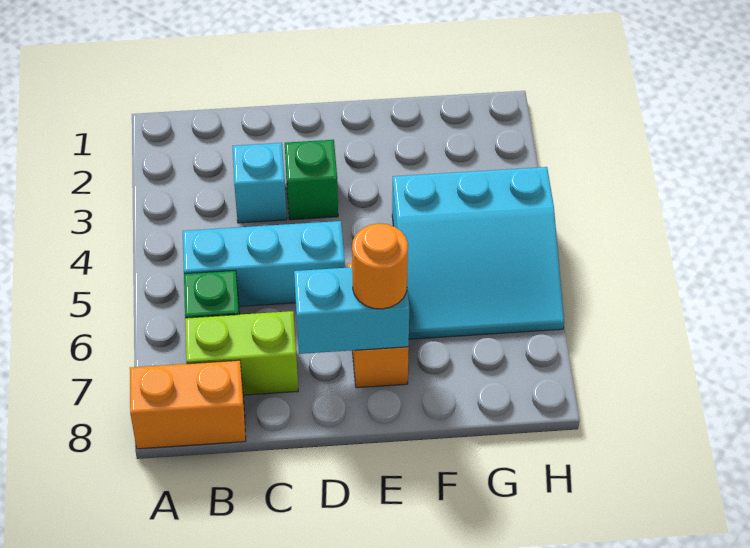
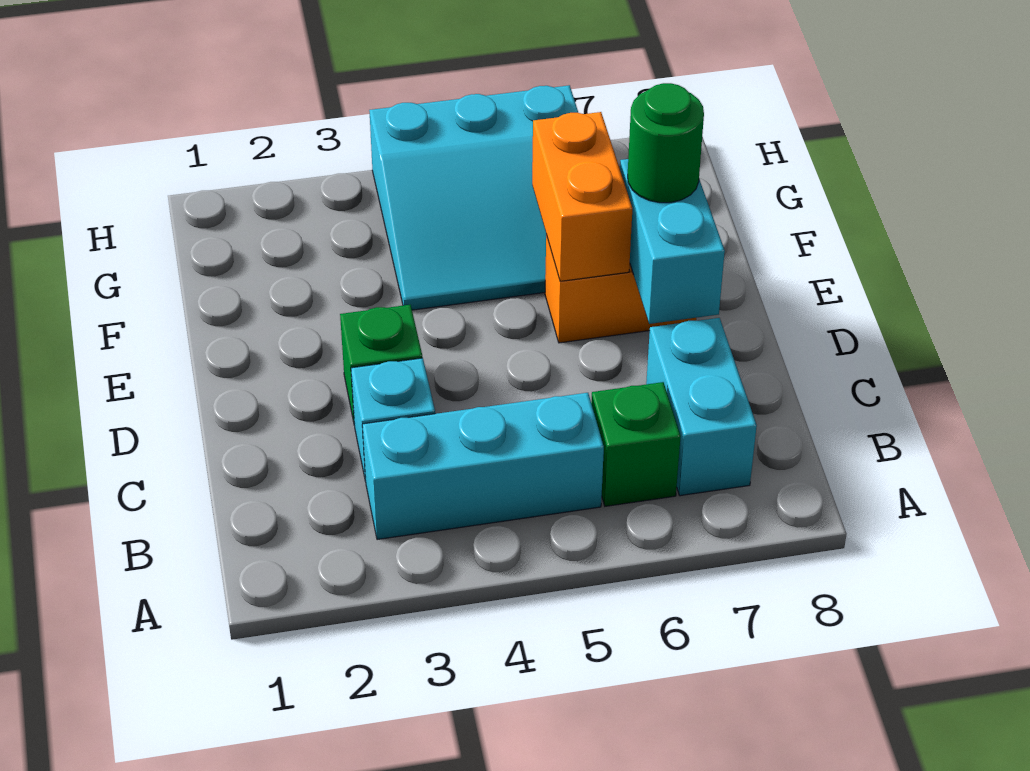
orange 1x2 brick [130,360,246,449] -> orange 1x2 brick moved to [532,112,632,281]
cyan 1x3 brick [183,221,345,306] -> cyan 1x3 brick turned to [362,393,604,540]
lime 1x2 brick [185,311,298,395] -> cyan 1x2 brick [646,318,757,496]
orange 1x1 round brick [352,224,408,309] -> green 1x1 round brick [628,83,704,203]
cyan 3x3 slope [392,167,564,339] -> cyan 3x3 slope turned to [369,85,578,310]

